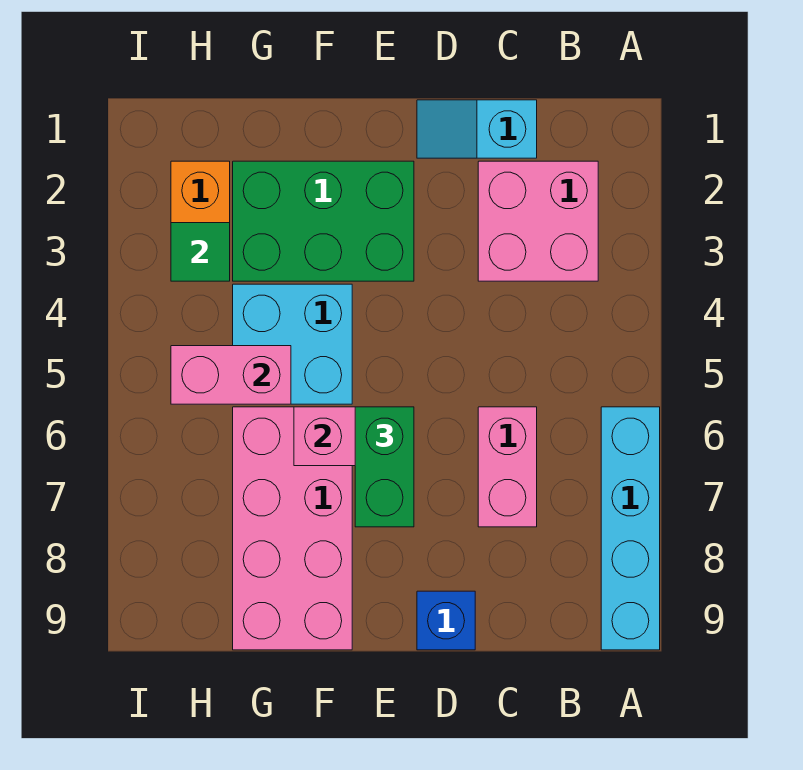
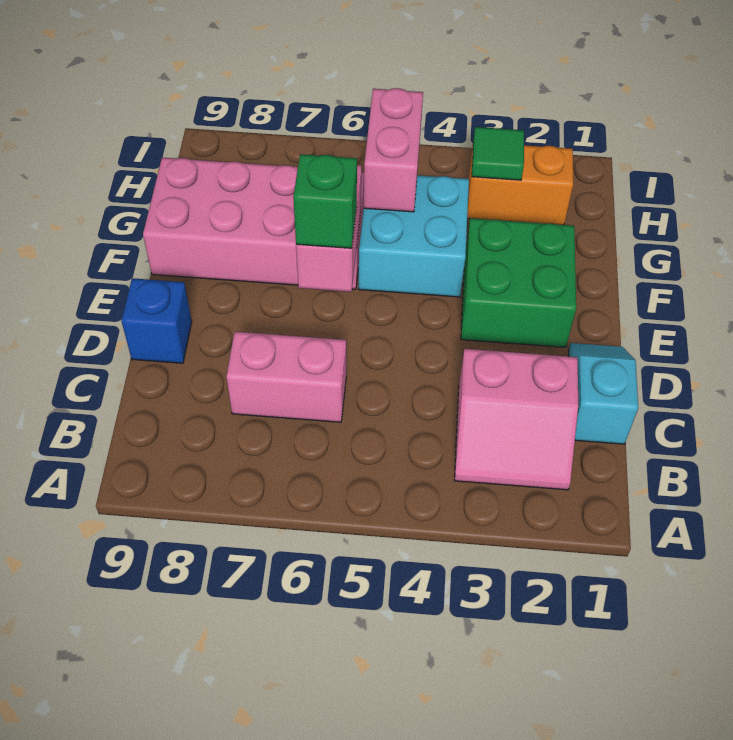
cyan 1x4 brick [601,407,660,650] -> none
pink 2x2 brick [478,161,598,281] -> pink 2x2 slope [455,349,578,490]
green 2x3 brick [233,161,414,281] -> green 2x2 brick [461,218,576,347]
green 1x2 brick [355,407,414,527] -> green 1x1 brick [293,154,357,248]

